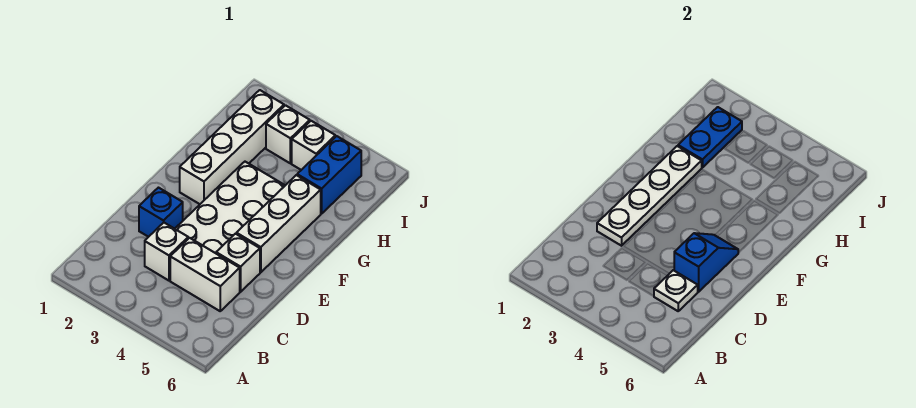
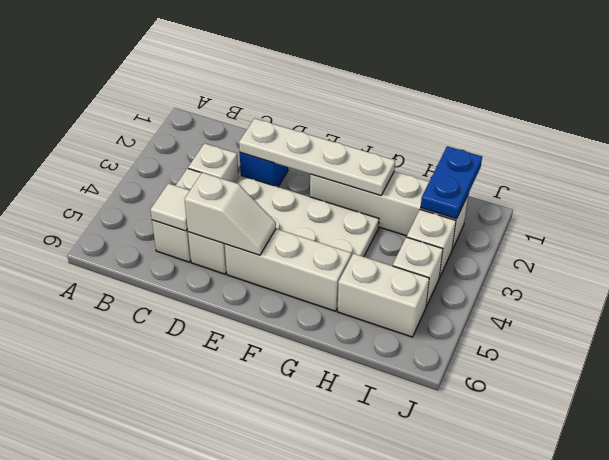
white 1x1 plate [654,270,698,311] -> white 1x1 tile [150,184,190,231]
blue 1x2 slope [674,233,738,292] -> white 1x2 slope [184,173,276,255]
blue 1x2 plate [678,107,742,168] -> blue 1x2 plate turned to [421,146,482,219]
blue 1x2 brick [297,136,361,214] -> white 1x2 brick [338,254,429,337]

